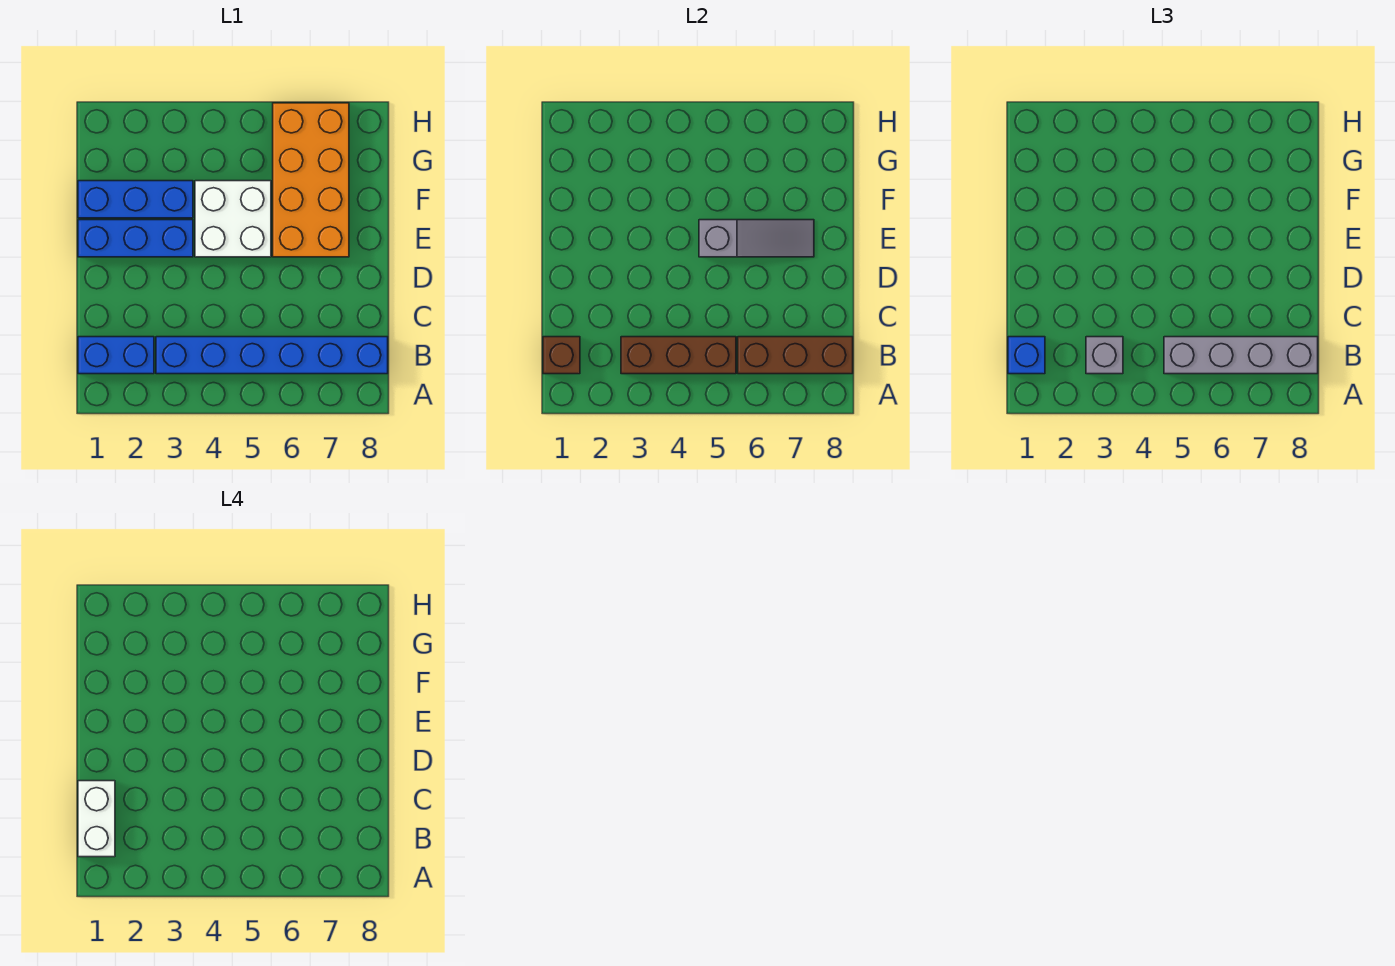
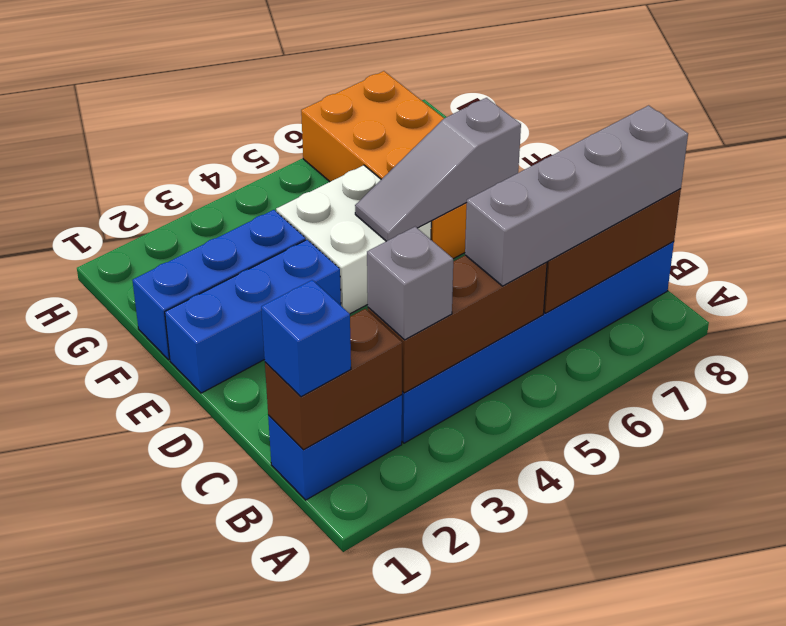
brown 1x1 brick [543,337,580,374] -> brown 1x2 brick [265,309,402,450]
white 1x2 brick [78,781,115,857] -> none
grey 1x3 slope [699,220,814,257] -> grey 1x3 slope turned to [355,98,521,241]

